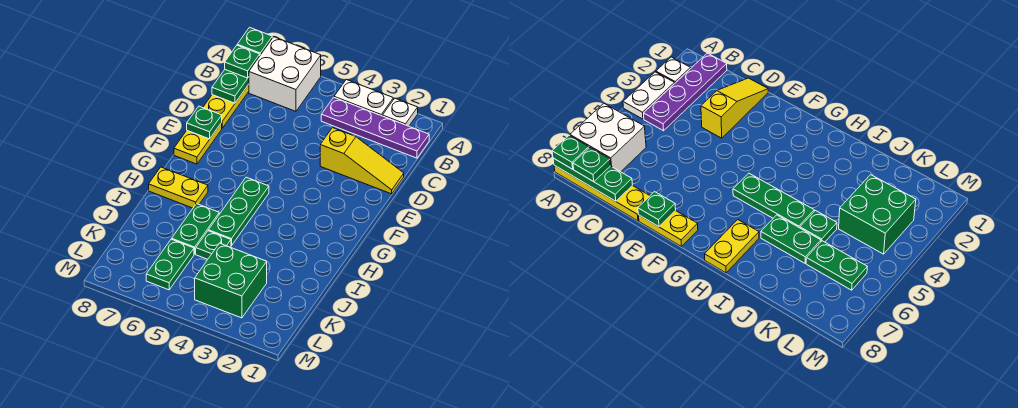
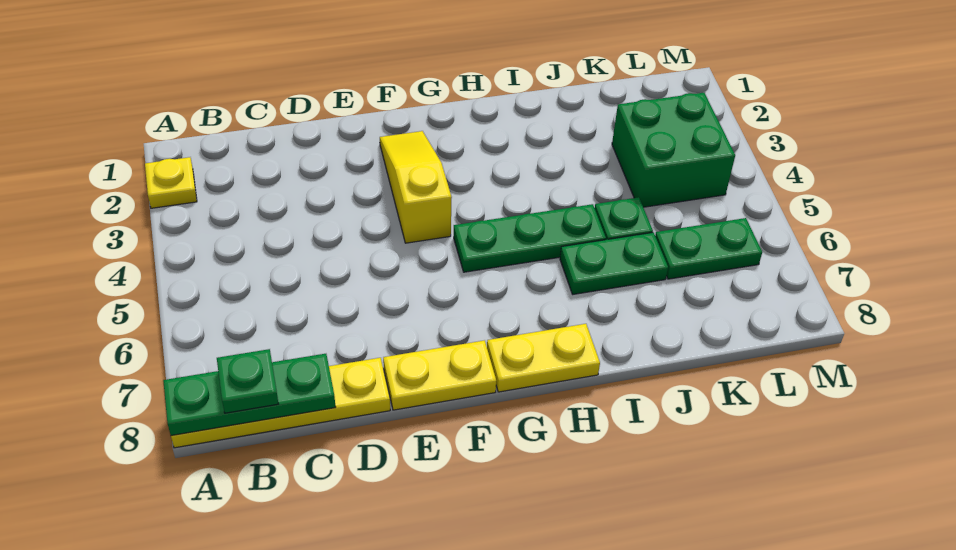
white 1x1 plate [383,98,418,126] -> yellow 1x1 plate [145,157,197,208]
white 1x2 plate [334,80,393,116] -> none
white 2x2 brick [249,37,321,111] -> none
green 1x1 plate [237,27,272,55] -> none
purple 1x4 plate [321,97,429,158] -> none
yellow 1x3 slope [320,128,404,194] -> yellow 1x3 slope moved to [380,131,452,243]
green 1x1 plate [187,106,222,139] -> none
yellow 1x2 plate [149,167,208,208] -> yellow 1x2 plate turned to [487,324,600,392]

